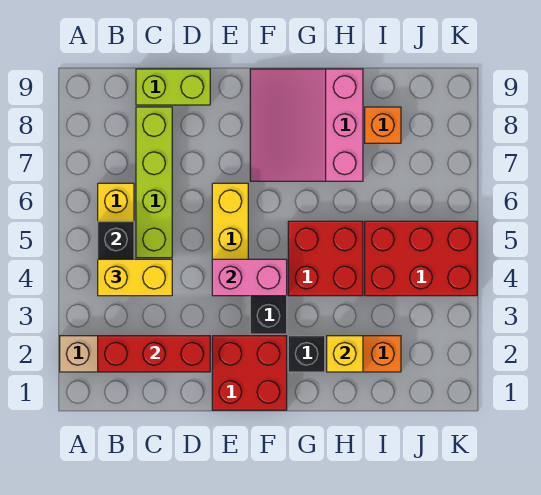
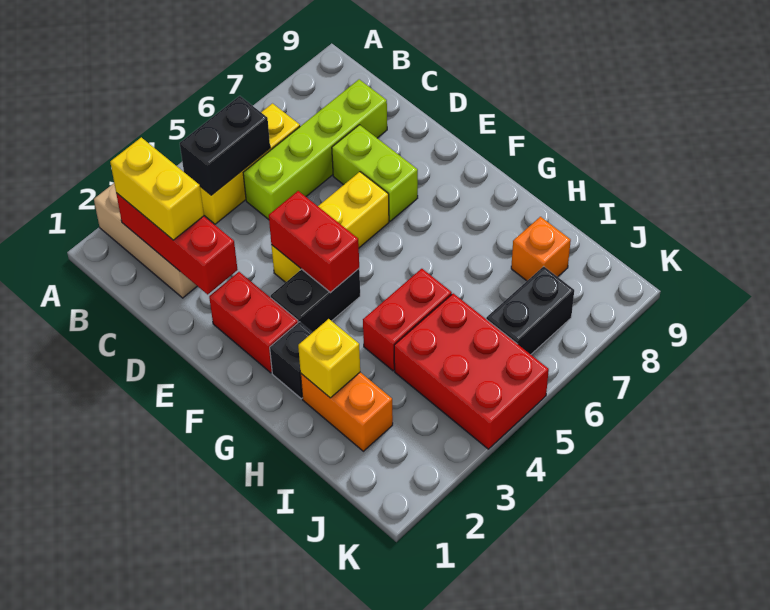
yellow 1x2 brick [98,259,172,296] -> yellow 1x2 brick moved to [110,137,204,240]
lime 1x2 brick [136,69,210,105] -> lime 1x2 brick moved to [332,125,418,221]
red 2x2 brick [212,336,287,410] -> red 1x2 brick [209,272,298,373]
pink 1x2 brick [212,259,287,296] -> red 1x2 brick [269,191,359,293]
pink 3x3 slope [250,69,363,181] -> none
red 2x2 brick [288,221,363,296] -> red 1x2 brick [363,269,452,371]
none -> black 1x2 brick [486,266,574,354]

